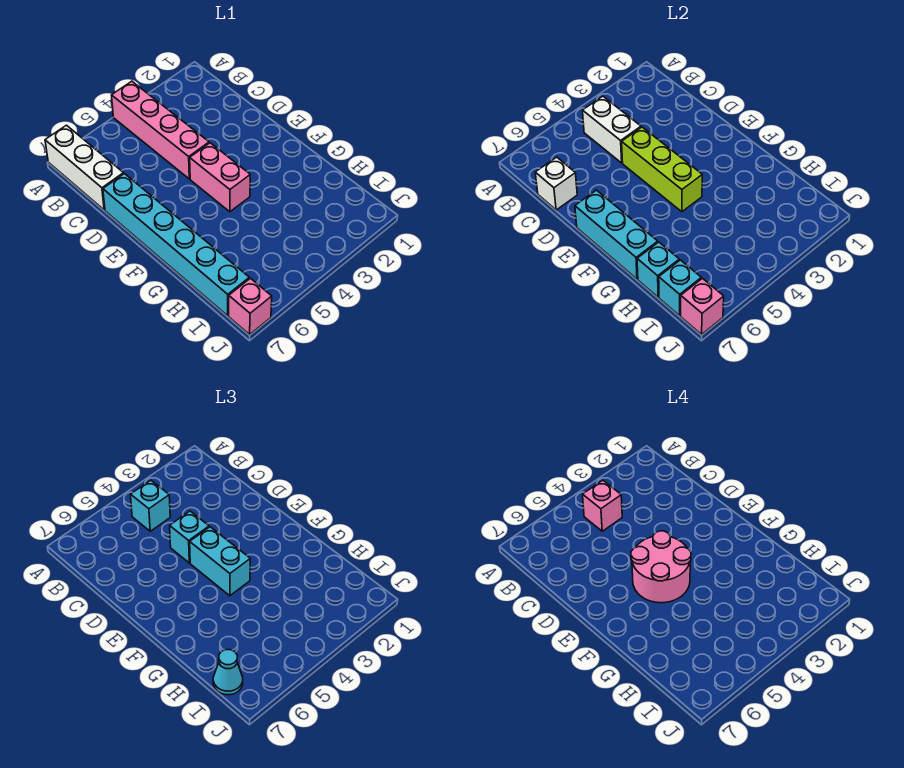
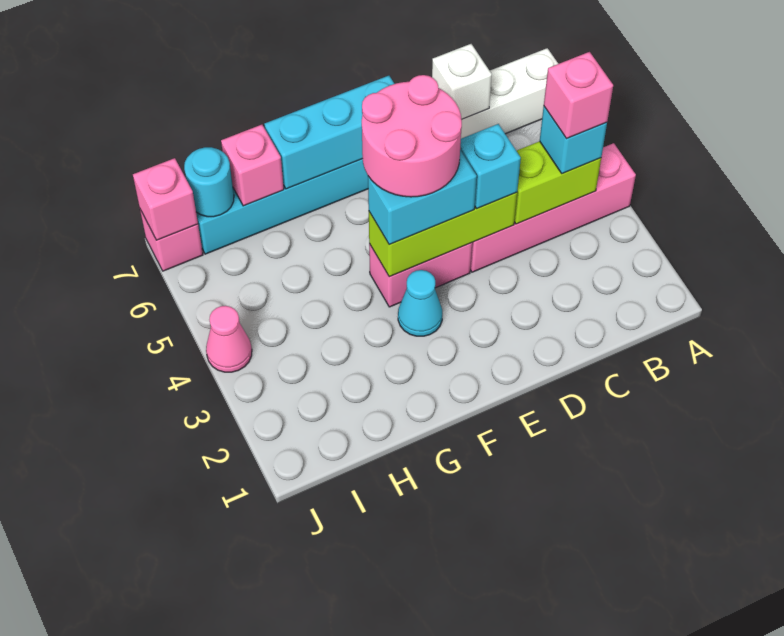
white 1x2 brick [583,96,641,163] -> lime 1x2 brick [514,141,601,224]
cyan 1x1 brick [637,242,679,297] -> pink 1x1 brick [221,125,284,206]
cyan 1x1 brick [659,260,701,316] -> cyan 1x1 round brick [184,147,234,217]
cyan 1x1 cone [213,650,243,695] -> cyan 1x1 cone moved to [398,270,442,336]
none -> pink 1x1 cone [206,306,252,372]

